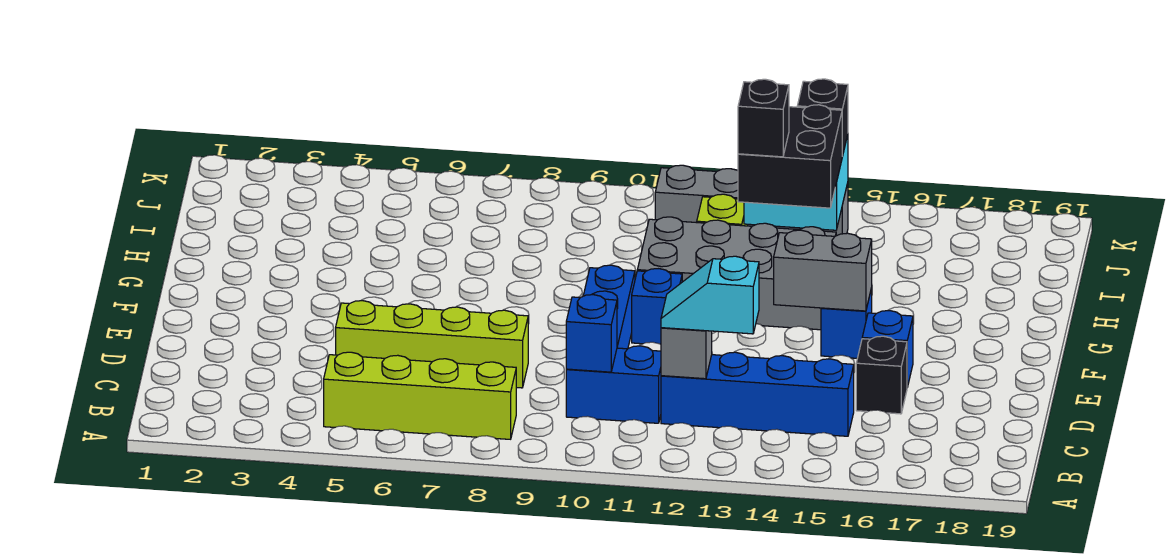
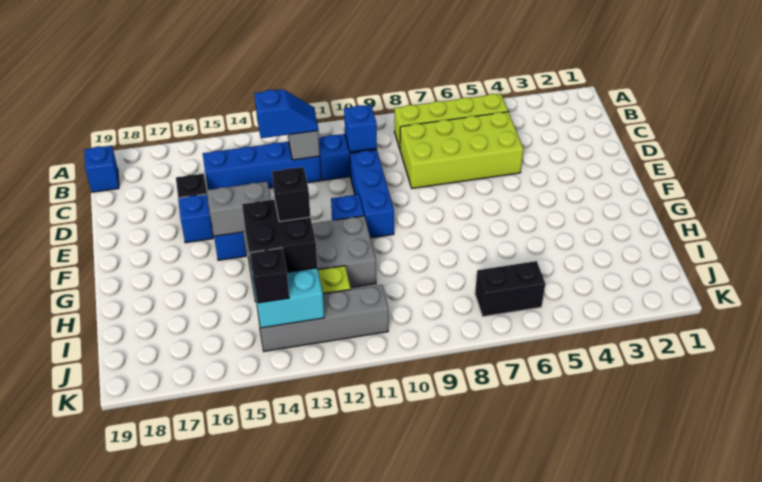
none -> blue 1x1 brick [84,146,119,192]
cyan 1x2 slope [661,256,759,334] -> blue 1x2 slope [254,89,318,138]
lime 1x4 brick [336,301,528,388] -> lime 2x4 brick [400,112,523,188]
none -> black 1x2 brick [475,261,545,317]

